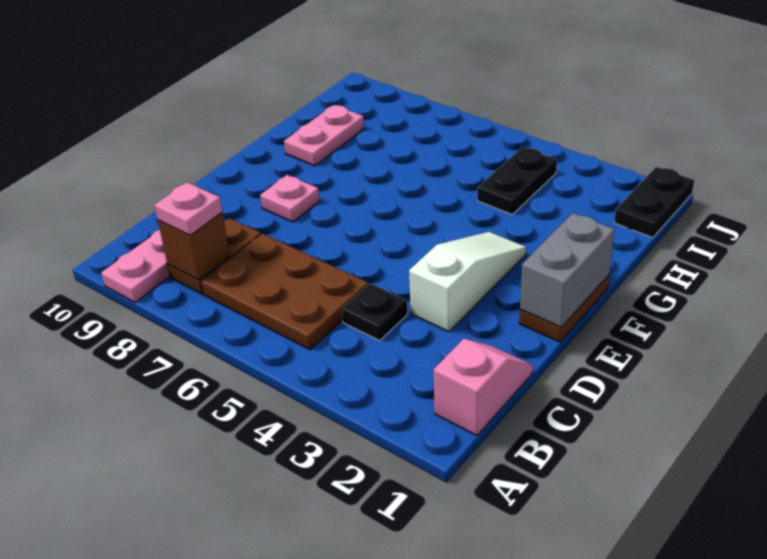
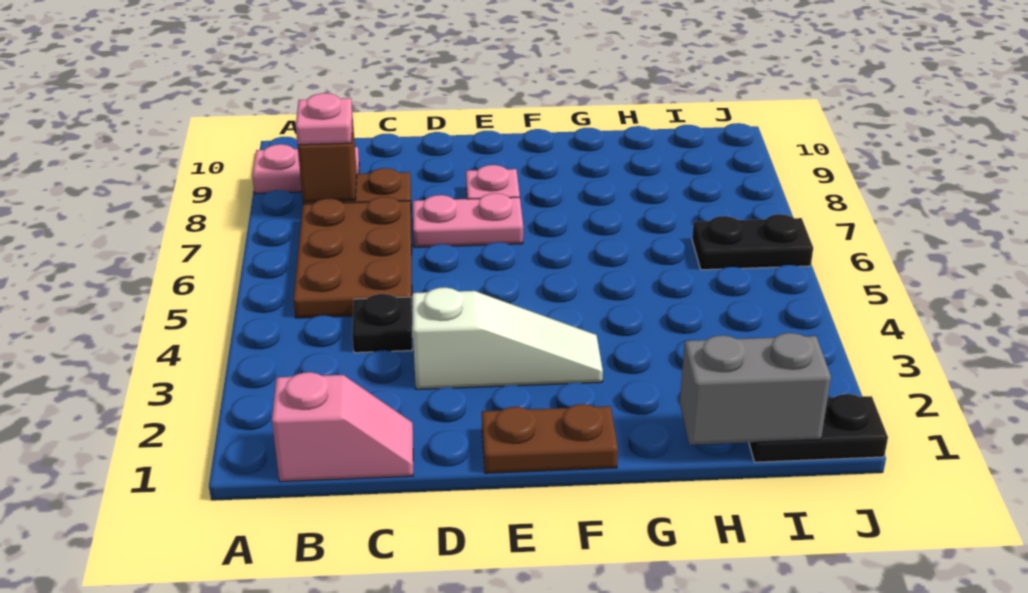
grey 1x2 brick [520,213,614,327] -> grey 1x2 brick moved to [680,333,831,445]
pink 1x2 plate [284,105,364,166] -> pink 1x2 plate moved to [413,193,523,247]
black 1x2 plate [477,147,557,214] -> black 1x2 plate moved to [692,214,813,270]

